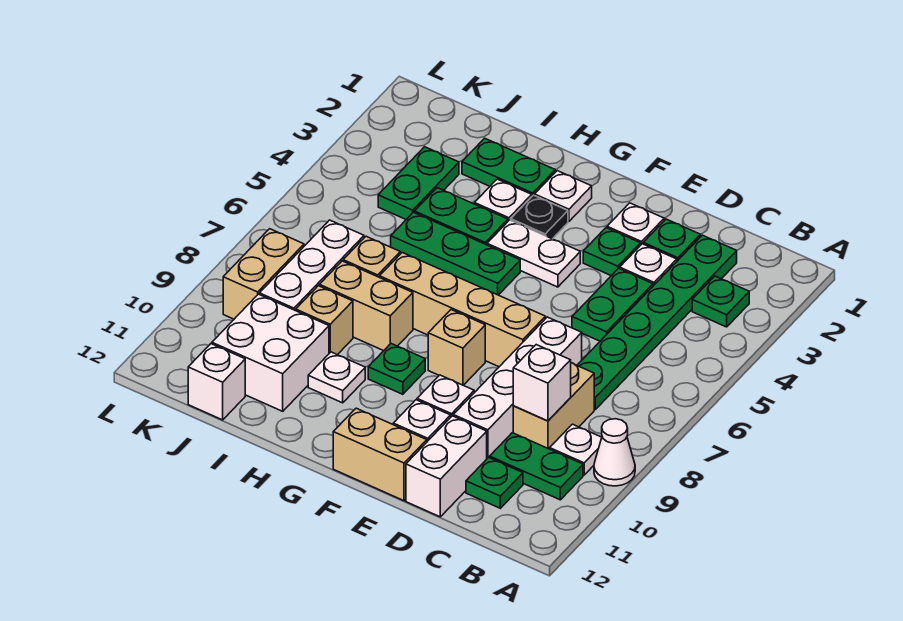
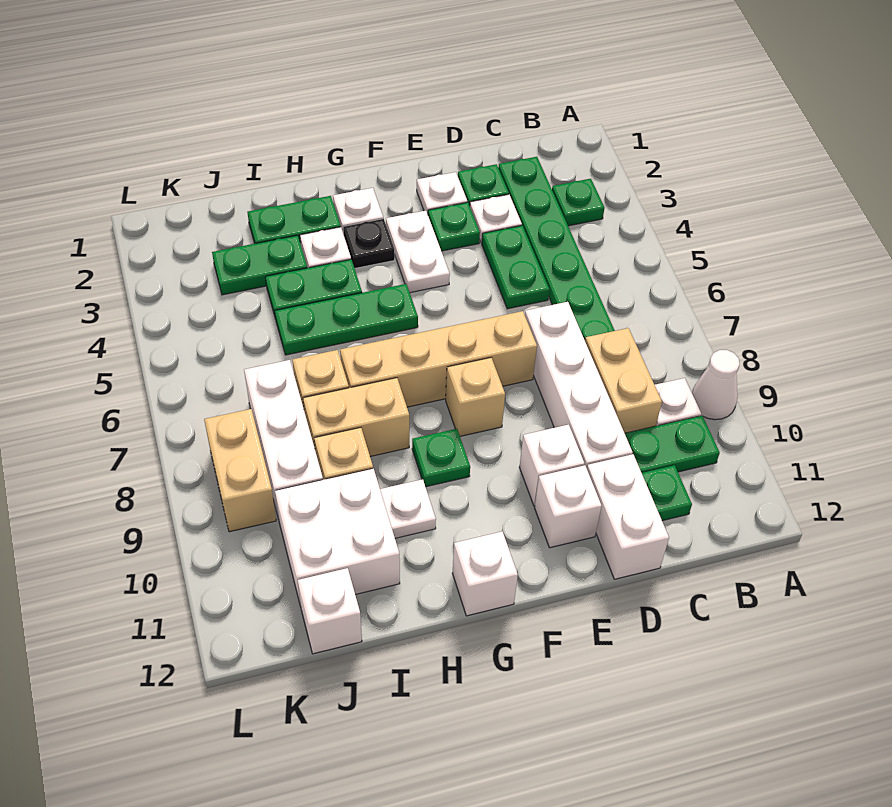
white 1x1 brick [513,345,571,421] -> white 1x1 brick moved to [452,531,518,616]
tan 1x2 brick [333,408,427,501] -> none
white 1x2 plate [487,220,580,287] -> white 1x2 plate turned to [386,211,450,293]
green 1x2 plate [378,147,459,219] -> green 1x2 plate turned to [212,235,307,295]

